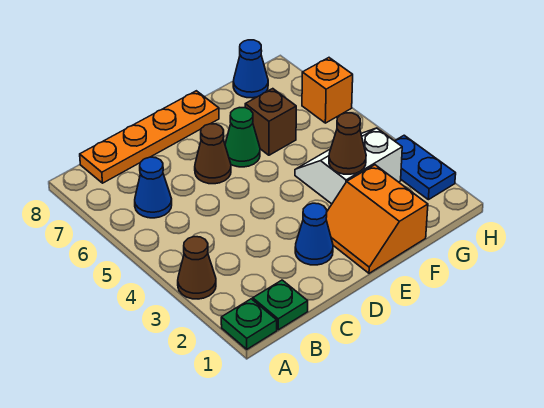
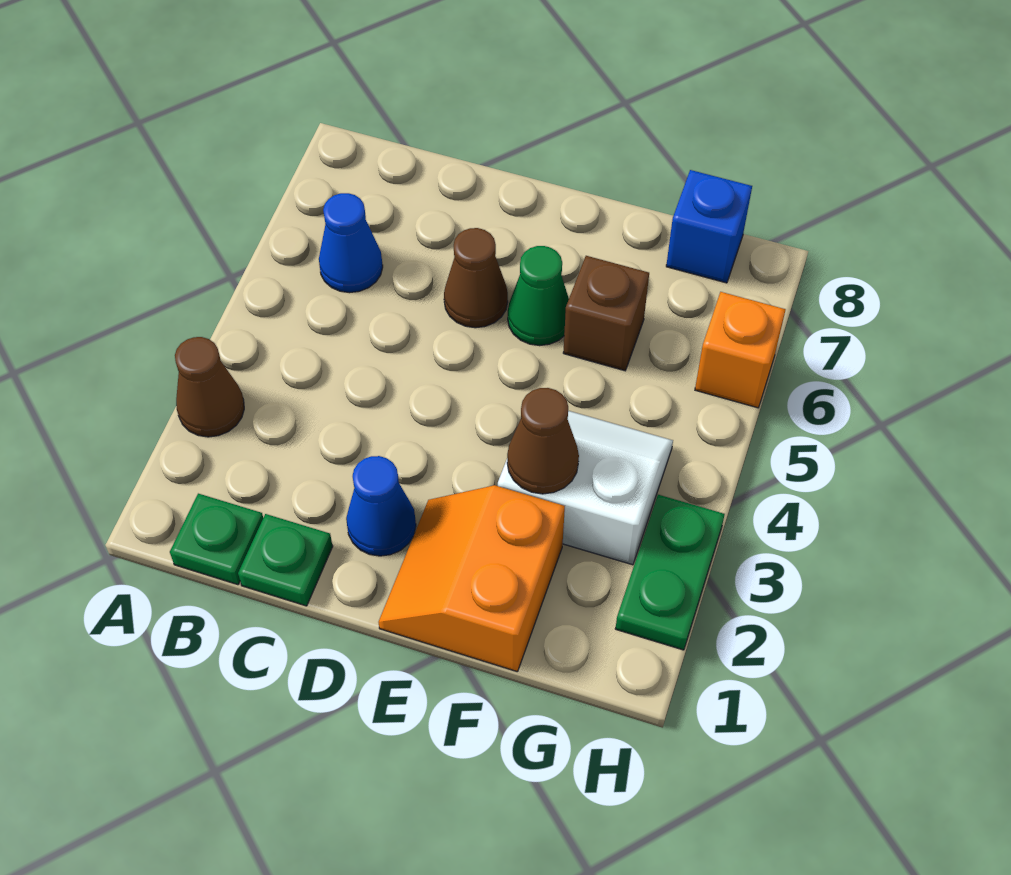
green 1x1 plate [221,299,277,349] -> green 1x1 plate moved to [238,514,333,606]
orange 1x4 plate [80,91,219,183] -> none
blue 1x1 cone [233,40,268,98] -> blue 1x1 brick [666,170,752,283]
blue 1x2 plate [395,135,456,200] -> green 1x2 plate [615,495,725,650]

